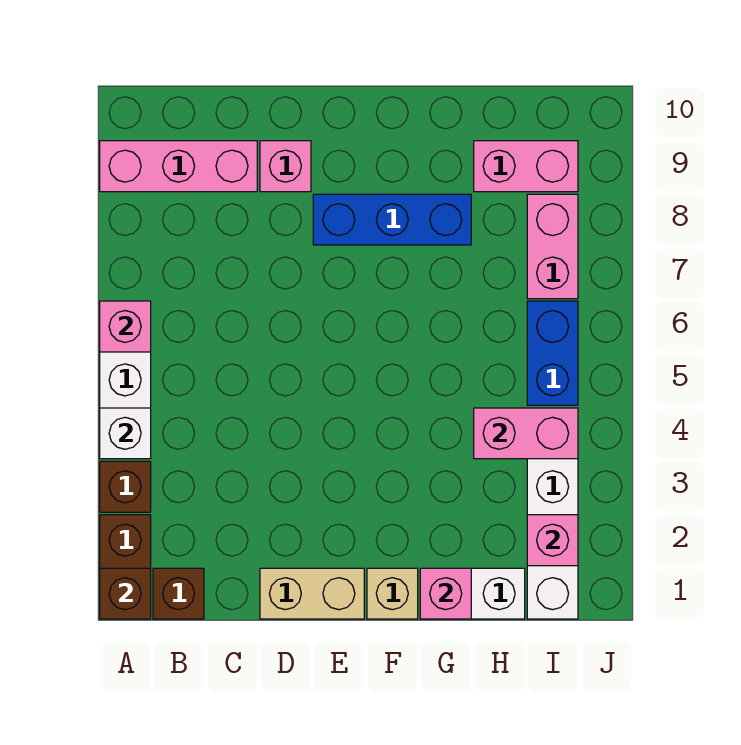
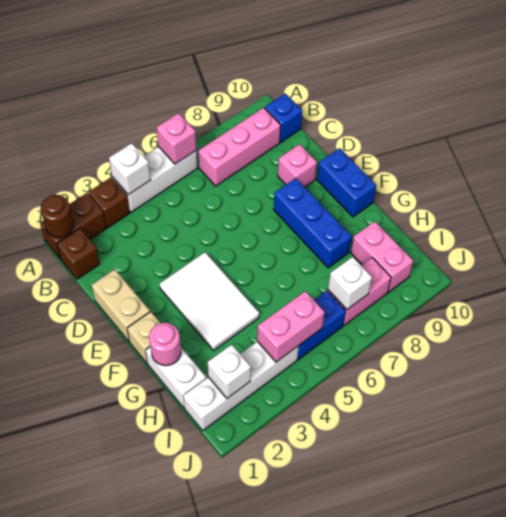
brown 1x1 brick [100,568,151,619] -> brown 1x1 round brick [41,195,74,237]
pink 1x3 brick [100,141,257,192] -> pink 1x3 brick turned to [198,108,281,186]
none -> blue 1x1 brick [265,93,302,142]
none -> white 2x3 tile [160,252,259,351]
none -> blue 1x2 brick [317,148,376,217]
pink 1x1 brick [420,568,471,619] -> pink 1x1 round brick [149,323,181,366]
pink 1x2 brick [474,408,578,459] -> pink 1x2 brick turned to [257,291,325,362]
pink 1x1 brick [527,515,578,566] -> white 1x1 brick [208,344,251,398]
none -> white 1x1 brick [328,257,372,309]

